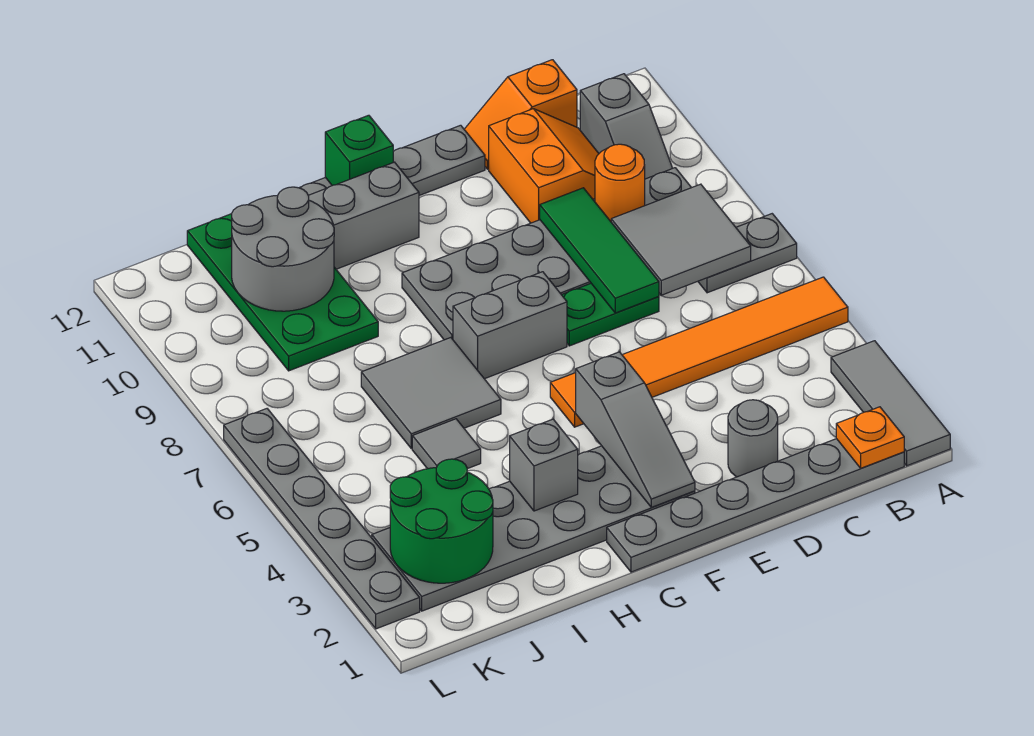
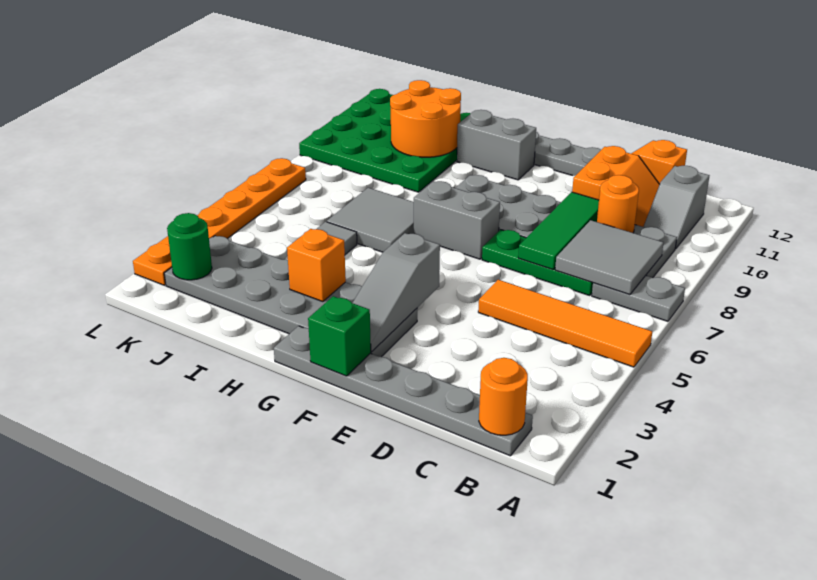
grey 1x3 tile [831,341,950,466] -> none
orange 1x6 tile [550,277,848,427] -> orange 1x4 tile [478,280,652,367]
orange 1x1 plate [836,407,904,468] -> orange 1x1 round brick [479,358,528,435]
grey 1x1 round brick [728,400,778,477] -> none
green 1x2 plate [562,284,659,346] -> green 1x3 plate [482,230,593,296]
green 1x1 brick [325,115,393,186] -> green 1x1 brick moved to [308,296,371,376]
grey 1x1 brick [510,419,578,511] -> orange 1x1 brick [287,229,346,302]
green 2x4 plate [187,214,378,371] -> green 4x4 plate [299,89,471,192]
grey 2x2 round brick [232,187,334,311] -> orange 2x2 round brick [390,80,461,157]
green 2x2 round brick [390,459,493,583] -> green 1x1 round brick [167,213,212,280]
grey 1x6 plate [224,409,420,629] -> orange 1x6 plate [133,158,306,285]

